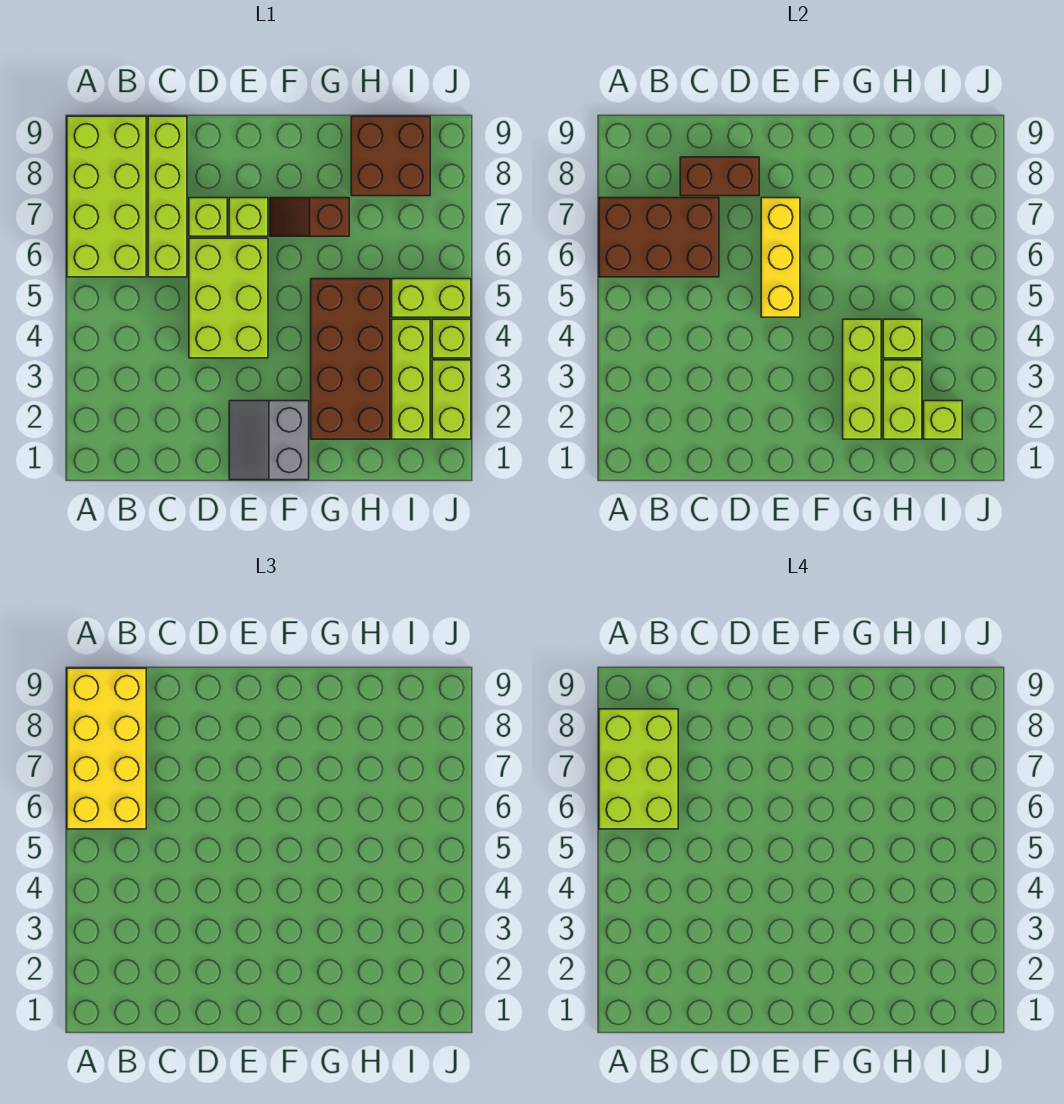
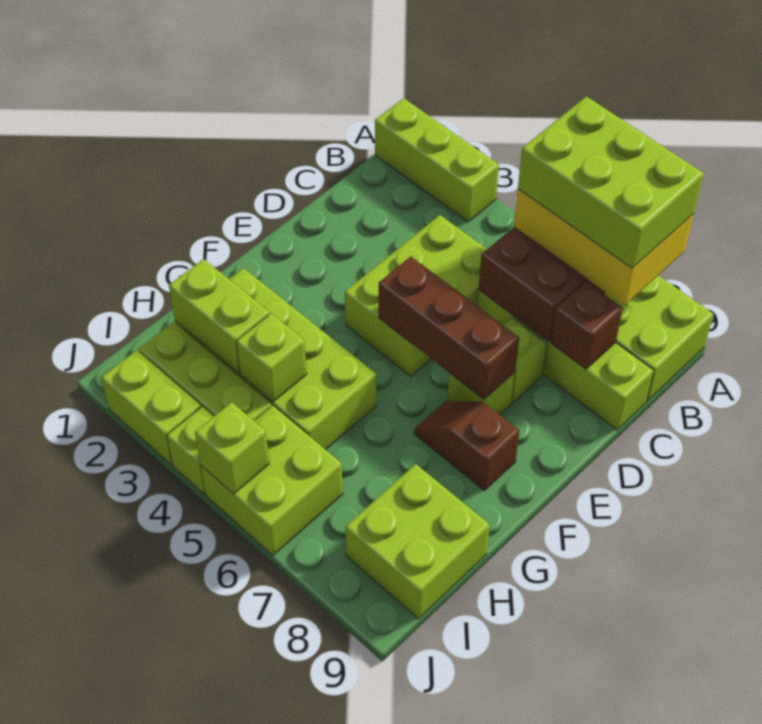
yellow 2x4 brick [67,668,146,829] -> yellow 2x3 brick [514,189,694,306]
brown 1x2 brick [680,157,759,196] -> brown 1x1 brick [551,282,623,369]
lime 2x3 brick [189,238,268,358] -> lime 2x3 brick turned to [345,215,487,376]
grey 2x2 slope [229,401,309,480] -> none
yellow 1x3 brick [761,198,800,317] -> brown 1x3 brick [379,257,519,399]
brown 1x2 slope [270,198,349,236] -> brown 1x2 slope turned to [414,401,520,490]
brown 2x4 brick [311,279,390,439] -> lime 2x4 brick [175,268,376,450]
lime 1x3 brick [843,319,881,439] -> lime 1x3 brick moved to [375,98,499,222]
brown 2x2 brick [351,116,430,196] -> lime 2x2 brick [345,464,490,619]
lime 1x1 brick [924,401,962,439] -> lime 1x1 brick moved to [195,402,269,494]
lime 1x2 brick [392,279,471,317] -> lime 2x2 brick [201,406,343,555]

